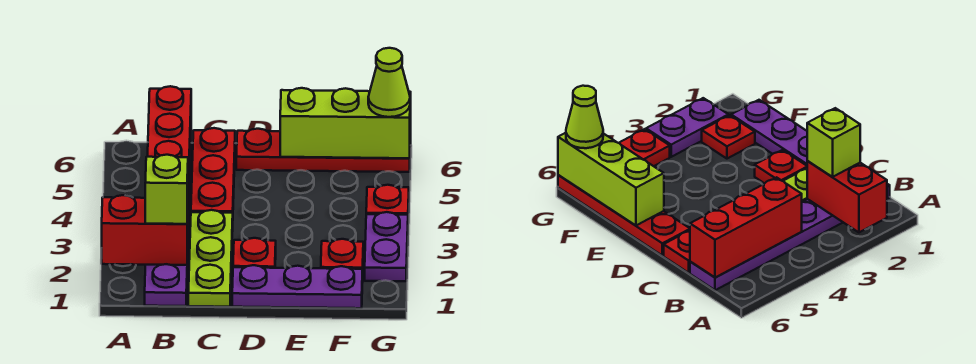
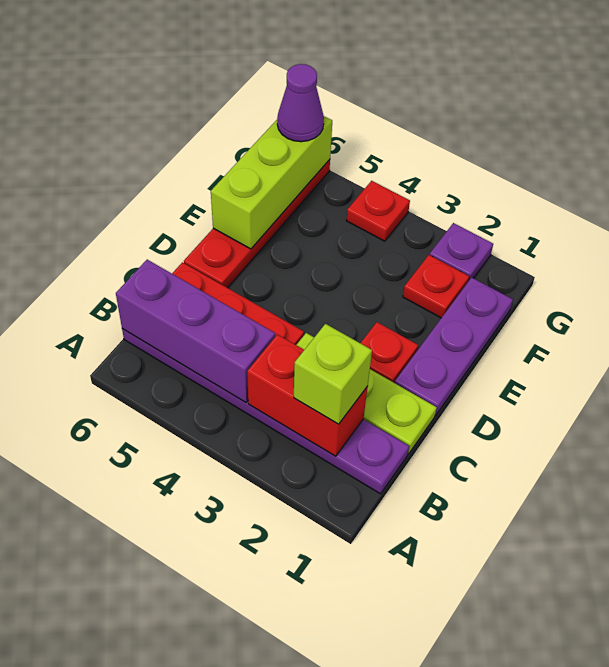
red 1x2 brick [102,195,188,265] -> red 1x2 brick turned to [247,334,368,456]
red 1x3 brick [148,86,191,210] -> purple 1x3 brick [116,260,275,402]
purple 1x2 plate [365,212,408,281] -> purple 1x1 plate [430,223,493,281]
lime 1x1 cone [368,48,410,117] -> purple 1x1 cone [277,64,324,142]

